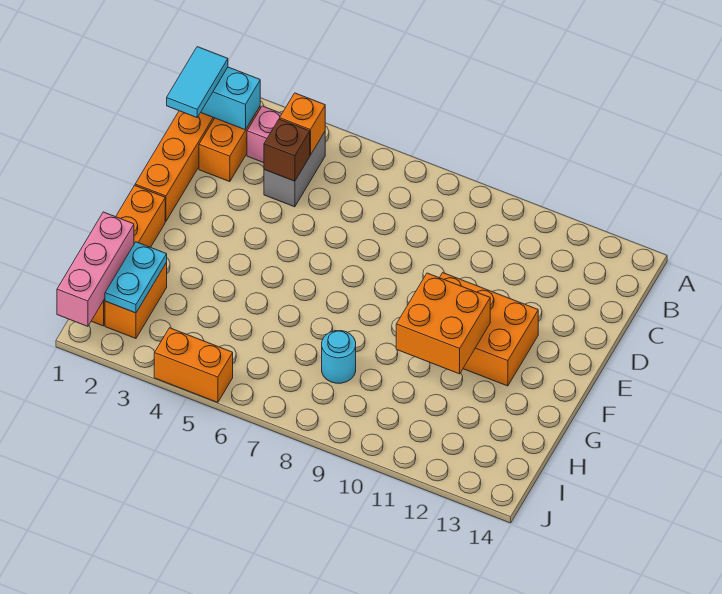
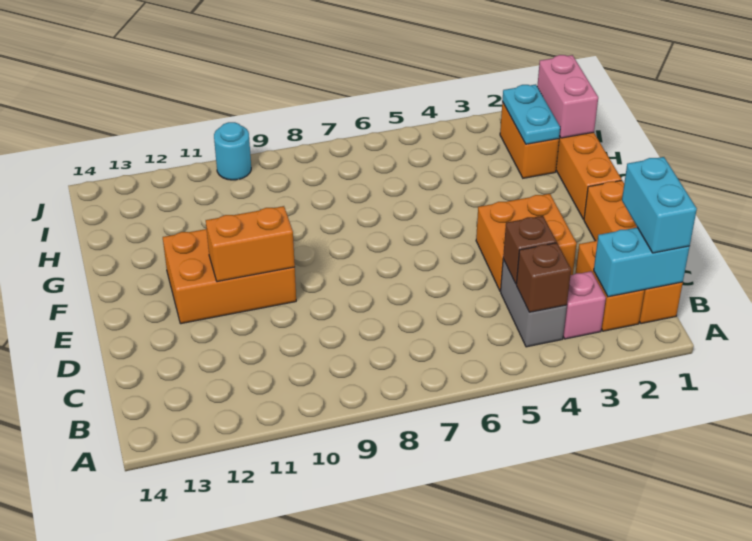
cyan 1x2 tile [167,47,228,117] -> cyan 1x2 brick [622,157,697,253]
orange 1x1 brick [280,93,325,155] -> brown 1x1 brick [516,243,571,312]
orange 2x2 brick [396,273,490,374] -> orange 2x2 brick moved to [476,194,577,291]
pink 1x3 brick [57,212,134,326] -> pink 1x2 brick [537,55,598,138]
cyan 1x1 round brick [322,331,356,383] -> cyan 1x1 round brick moved to [214,122,251,180]
orange 1x2 brick [154,328,233,402] -> orange 1x2 brick moved to [206,206,295,282]

